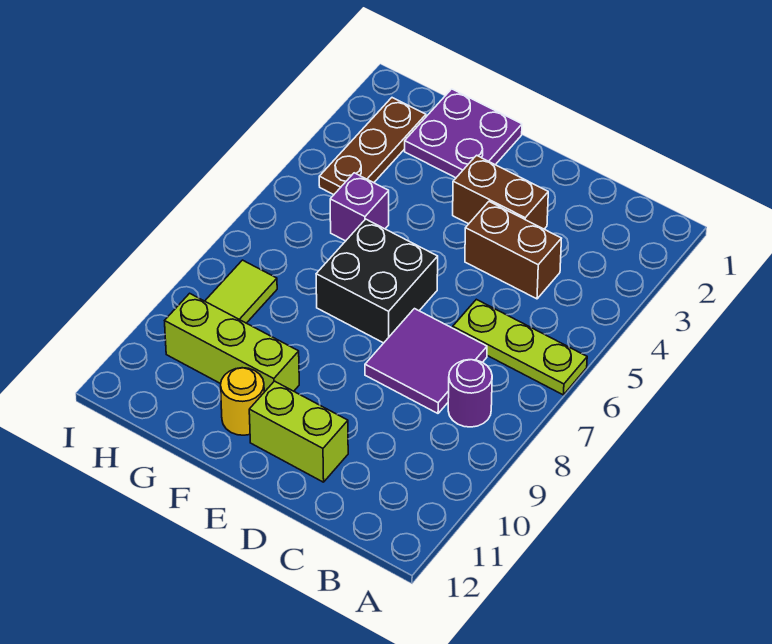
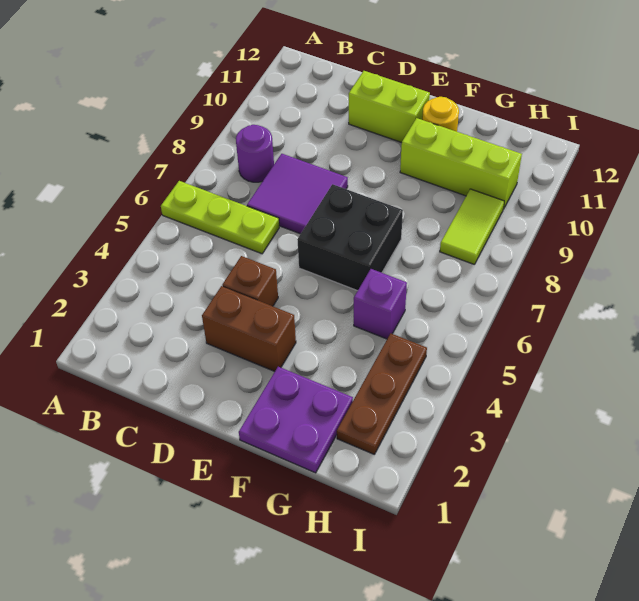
brown 1x2 brick [465,202,561,299] -> brown 1x1 brick [222,256,278,306]

